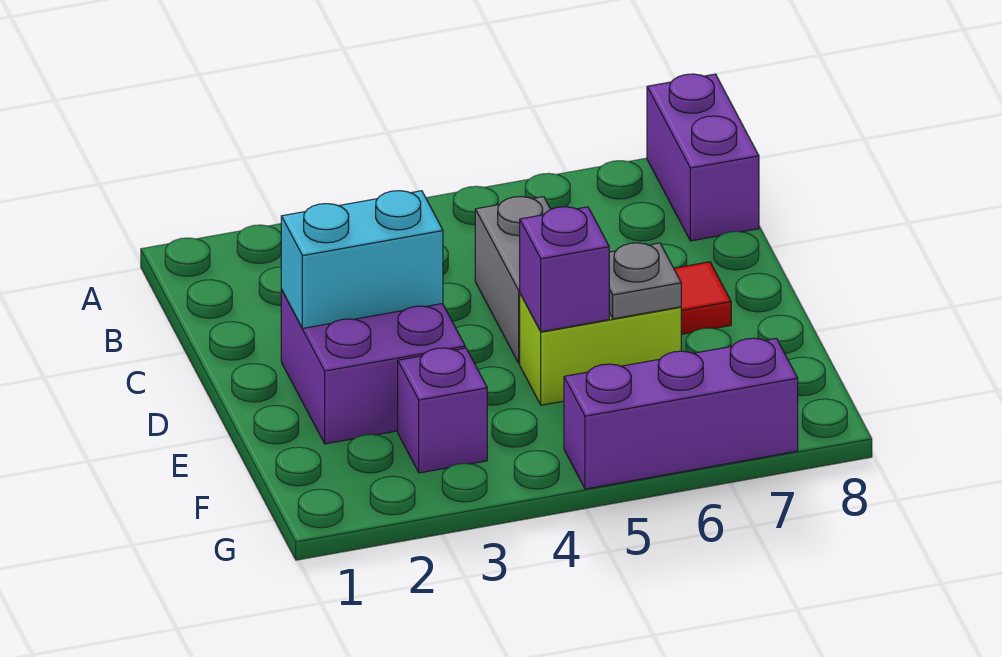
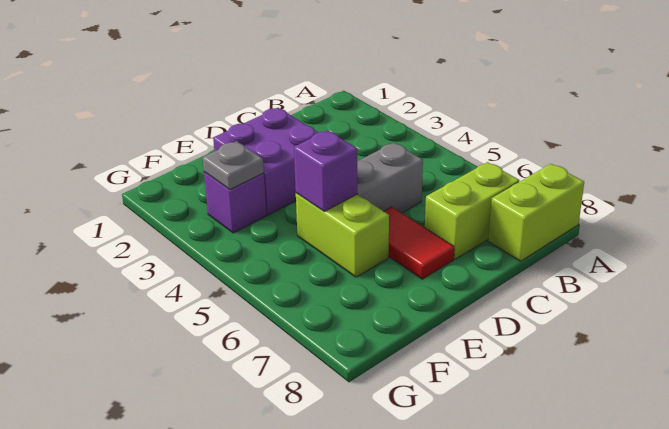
purple 1x2 brick [647,74,759,241] -> lime 1x2 brick [488,164,584,261]
none -> lime 1x2 brick [425,162,519,259]
cyan 1x2 brick [281,191,443,328] -> none
grey 1x1 plate [609,243,681,319] -> grey 1x1 plate moved to [203,141,264,190]
purple 1x3 brick [564,338,798,489] -> none

